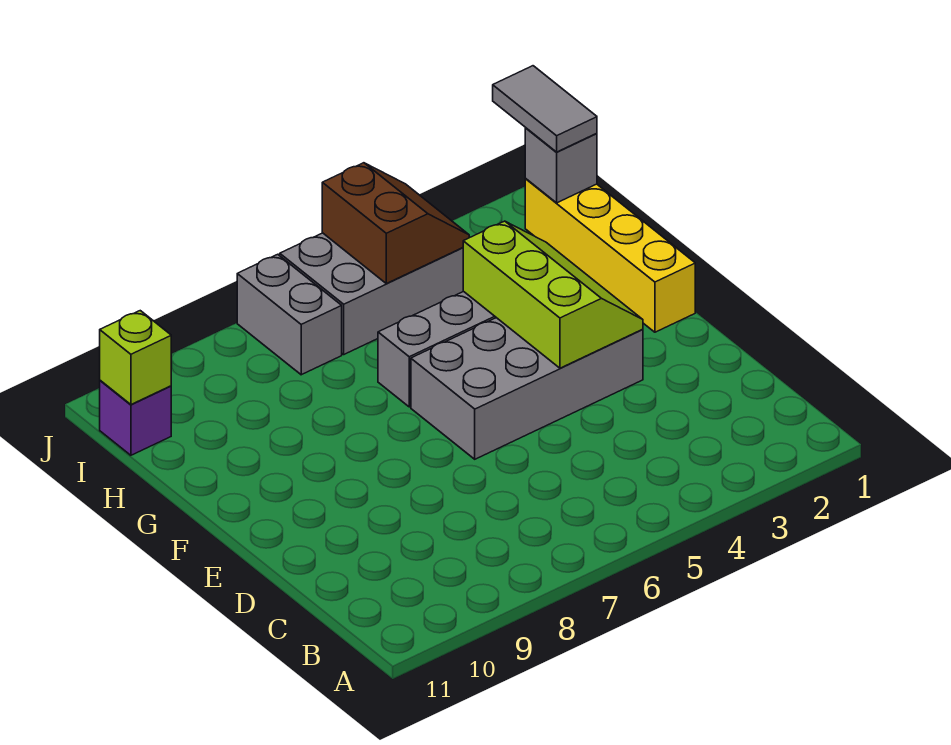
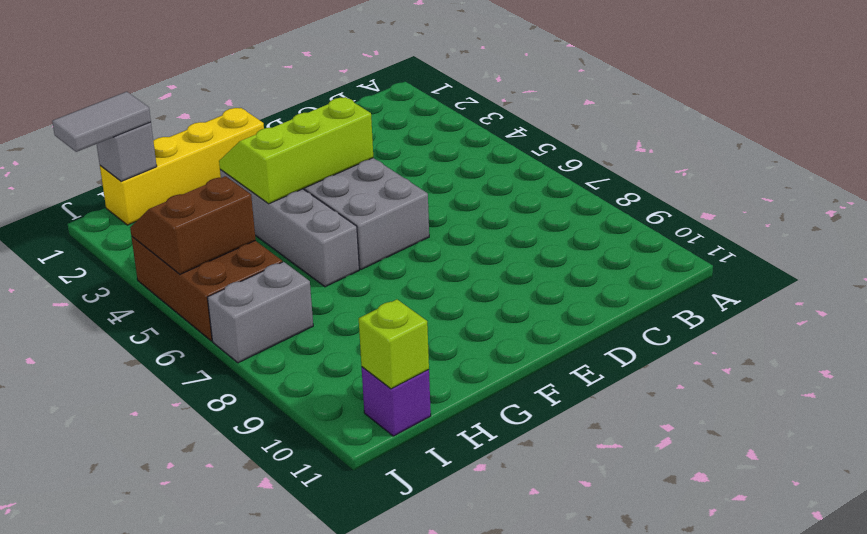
grey 2x3 brick [280,233,463,354] -> brown 2x3 brick [132,237,282,341]

